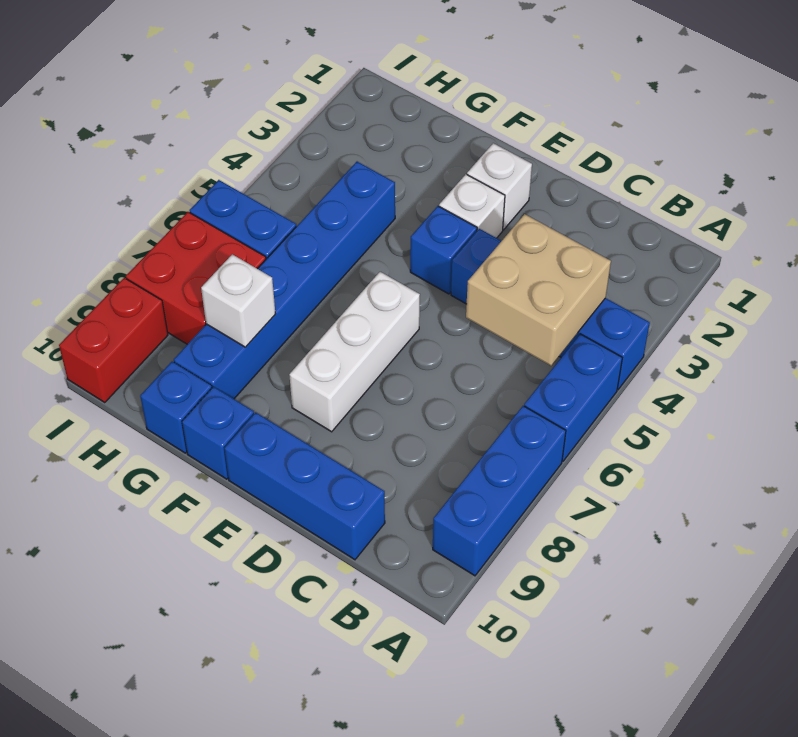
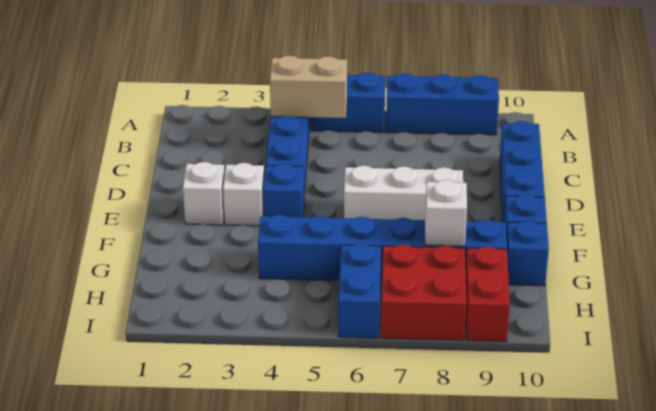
tan 2x2 brick [466,214,611,366] -> tan 1x2 brick [270,55,347,118]
red 1x2 brick [59,278,168,403] -> red 1x2 brick turned to [466,247,510,342]

